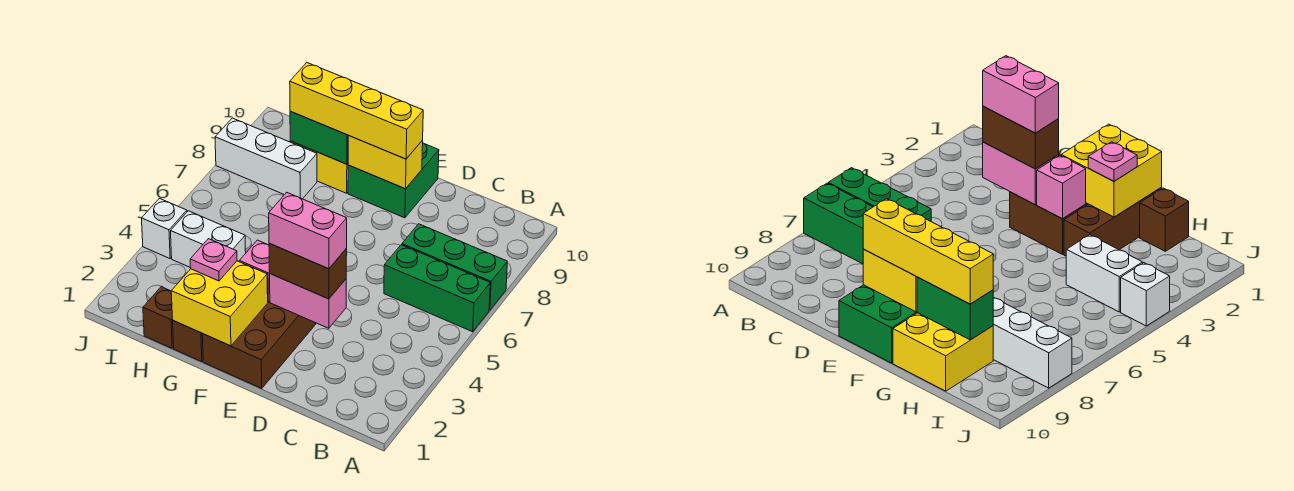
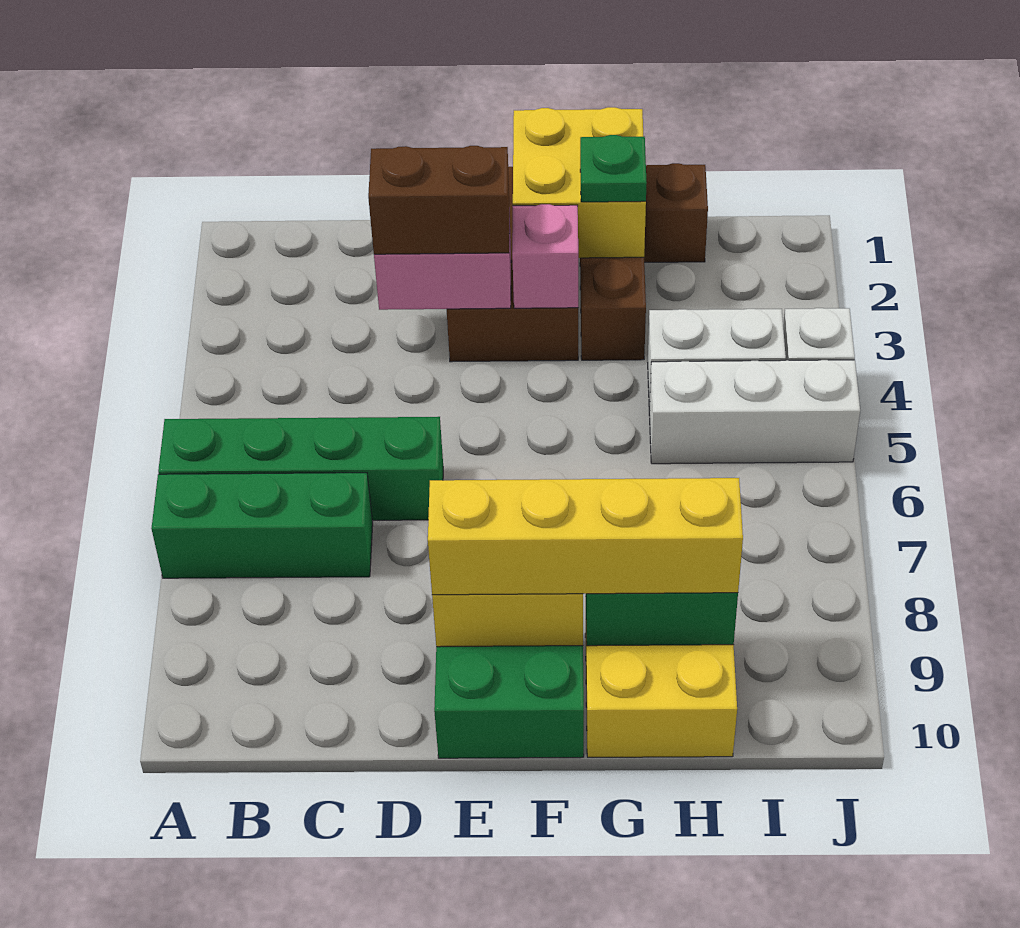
green 1x3 brick [384,245,490,332] -> green 1x4 brick [158,417,443,520]
pink 1x2 brick [269,192,347,269] -> none
pink 1x1 plate [190,239,237,281] -> green 1x1 plate [580,135,647,202]
white 1x3 brick [215,118,317,199] -> white 1x3 brick moved to [649,360,860,464]

